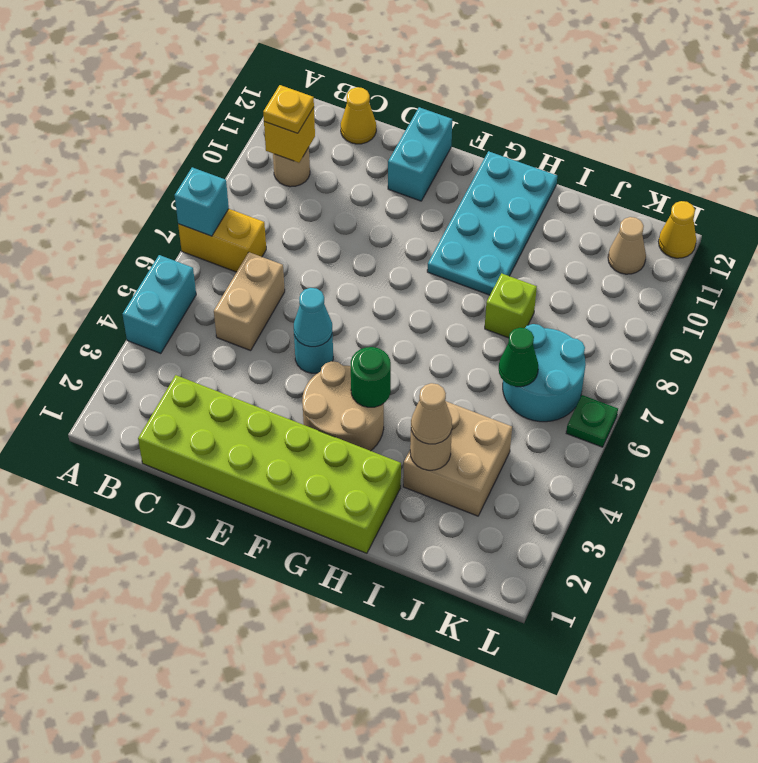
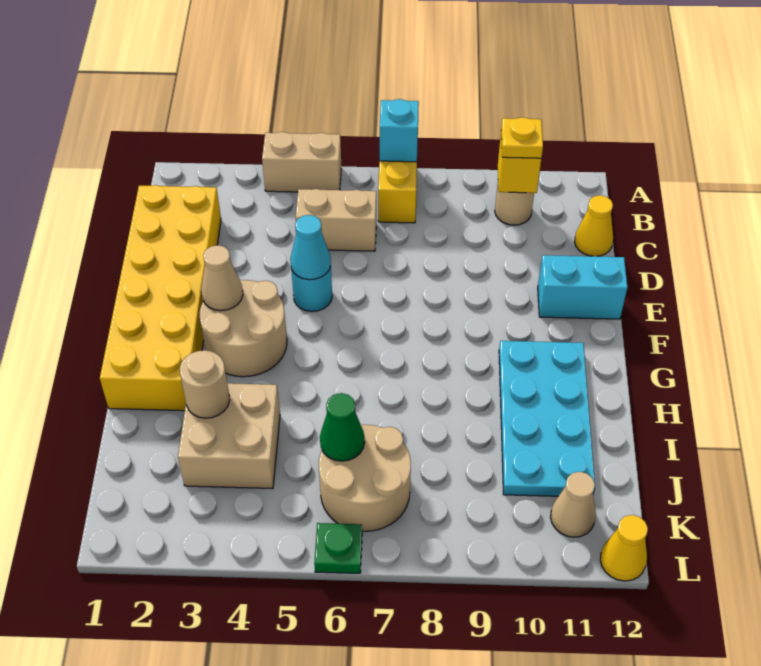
cyan 1x2 brick [123,255,196,354] -> tan 1x2 brick [262,132,341,192]
lime 2x6 brick [138,375,401,553] -> yellow 2x6 brick [100,185,221,411]
green 1x1 round brick [351,347,391,407] -> none
cyan 2x4 plate [427,151,557,295] -> cyan 2x4 plate turned to [499,341,595,496]
tan 1x1 cone [411,383,452,444] -> tan 1x1 cone moved to [201,245,243,311]
lime 1x1 brick [485,273,537,338] -> none
cyan 2x2 round brick [503,324,586,422] -> tan 2x2 round brick [319,425,411,531]

